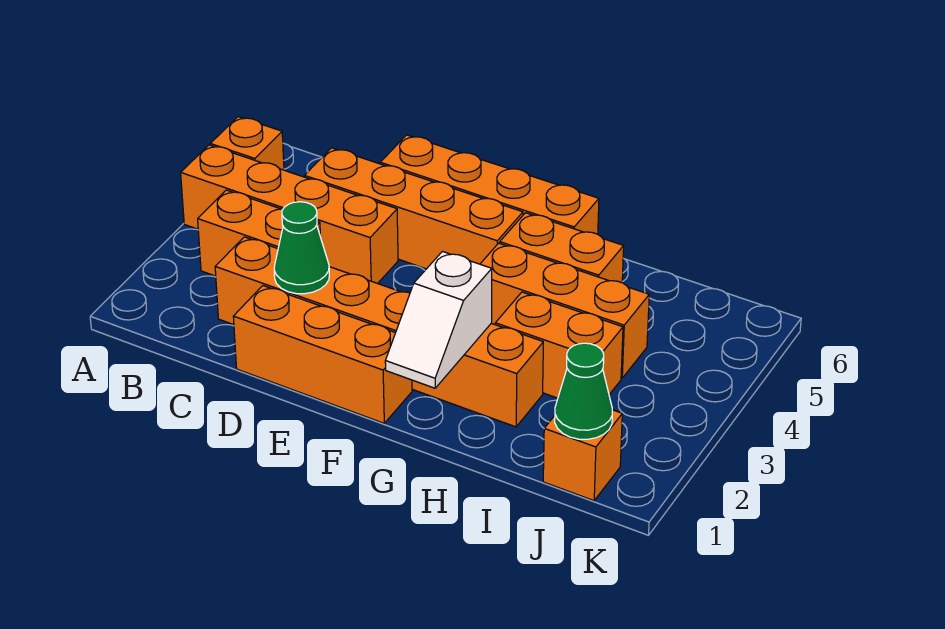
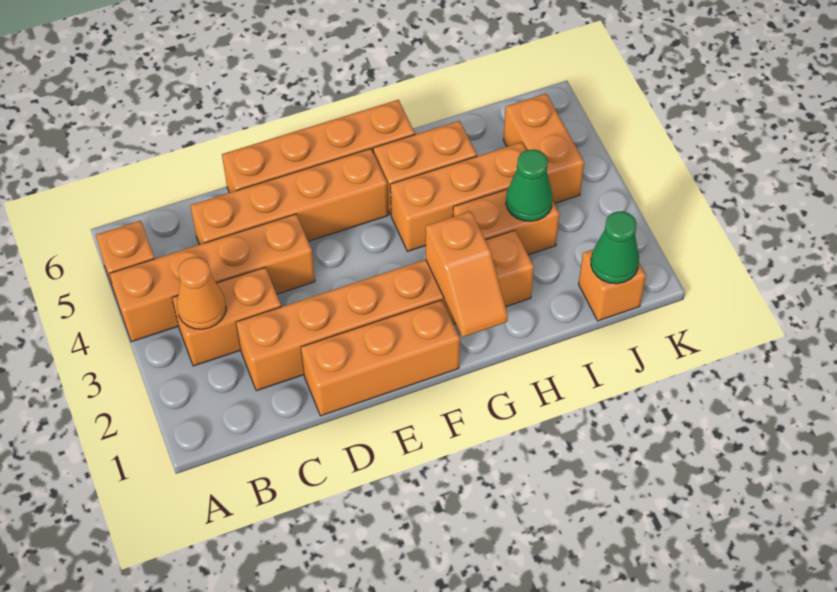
none -> orange 1x1 cone [177,257,226,329]
green 1x1 cone [274,202,329,294] -> green 1x1 cone moved to [506,149,553,221]
white 1x2 slope [385,252,492,388] -> orange 1x2 slope [426,211,508,337]
none -> orange 1x2 brick [503,94,584,204]

